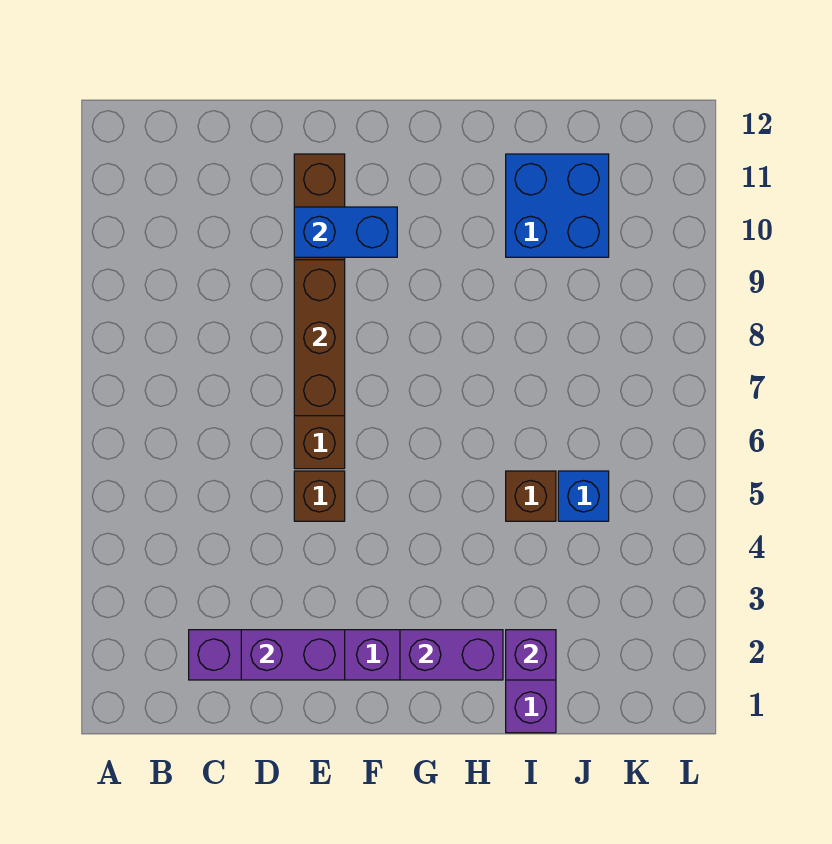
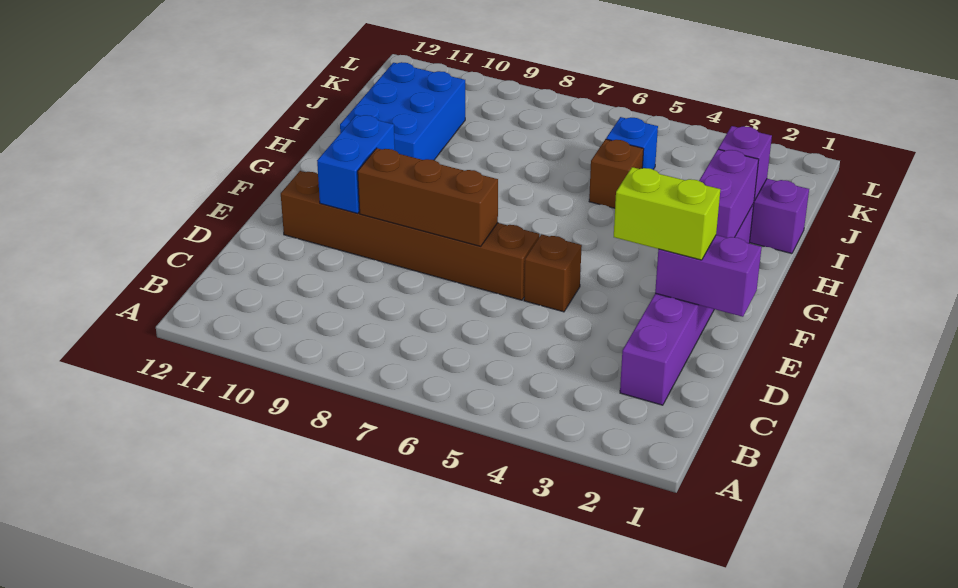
purple 1x2 brick [241,630,345,680] -> purple 1x2 brick turned to [655,235,762,317]
none -> lime 1x2 brick [614,167,720,260]
blue 2x2 brick [506,154,609,257] -> blue 2x3 brick [340,62,465,160]

